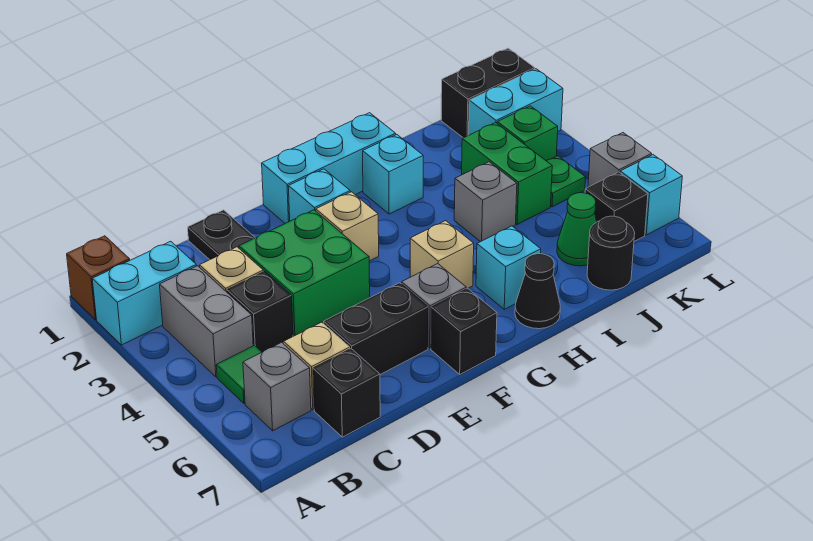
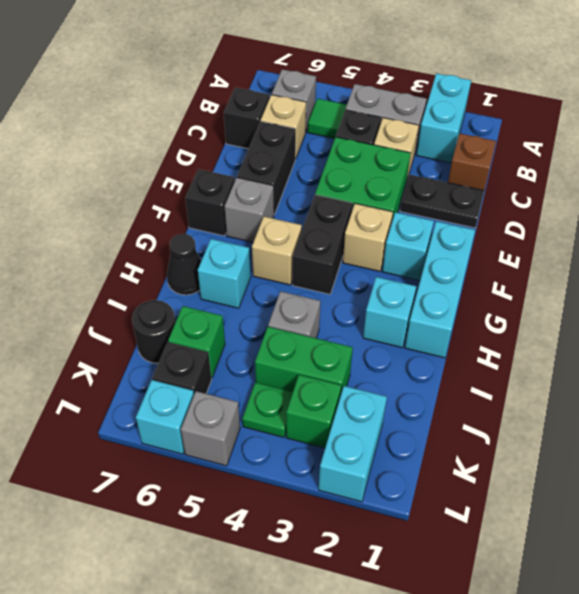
brown 1x1 brick [67,236,130,320] -> brown 1x1 brick moved to [448,133,496,190]
green 1x1 cone [557,193,597,266] -> green 1x1 brick [168,306,225,378]
black 1x2 brick [441,48,535,138] -> black 1x2 brick moved to [293,195,353,294]

